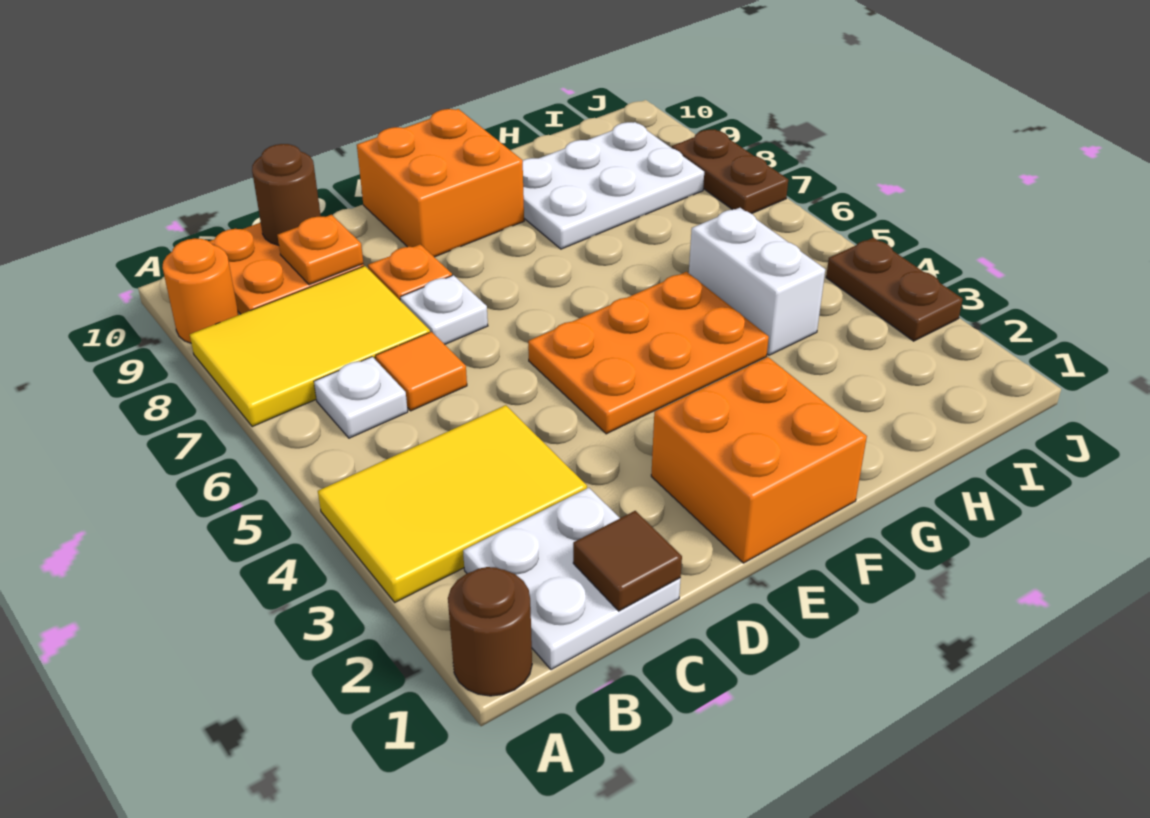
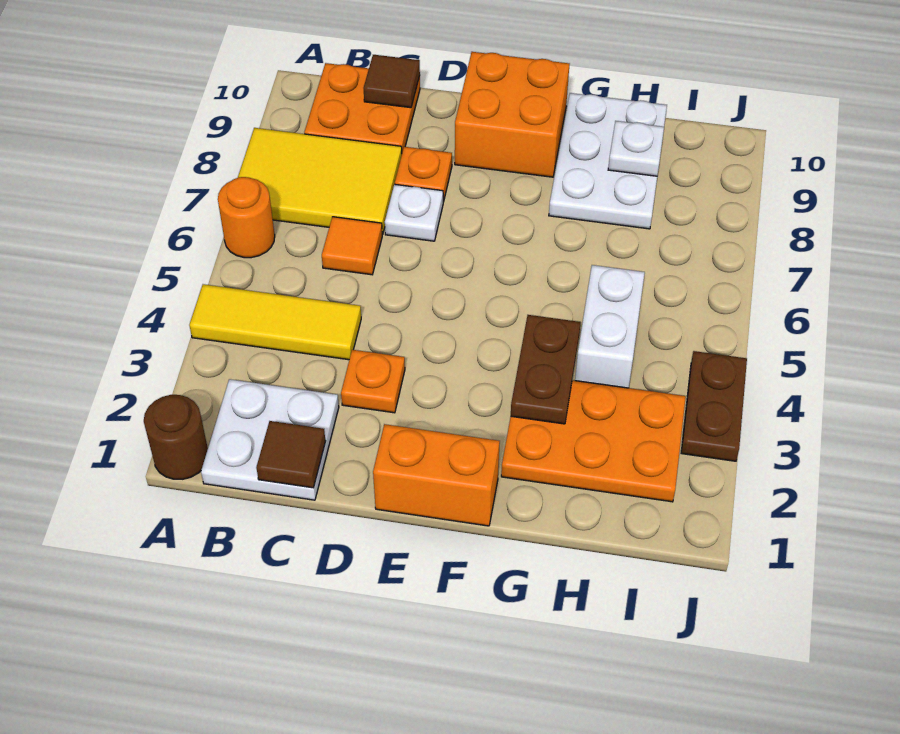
yellow 2x3 tile [318,405,587,602] -> yellow 1x3 tile [189,284,361,360]
orange 1x1 round brick [162,238,239,343] -> orange 1x1 round brick moved to [218,177,275,258]
white 1x1 plate [314,357,408,438] -> white 1x1 plate moved to [608,121,664,176]
orange 1x1 plate [277,215,363,285] -> orange 1x1 plate moved to [341,350,405,413]
brown 1x1 round brick [252,144,321,245] -> brown 1x1 tile [364,55,420,108]
orange 2x2 brick [651,357,867,563] -> orange 1x2 brick [373,424,500,526]
orange 2x3 plate [528,272,769,434] -> orange 2x3 plate moved to [501,380,686,502]
white 2x3 plate [523,122,704,249] -> white 2x3 plate turned to [549,93,667,229]
brown 1x2 plate [672,129,788,214] -> brown 1x2 plate moved to [511,315,581,424]

